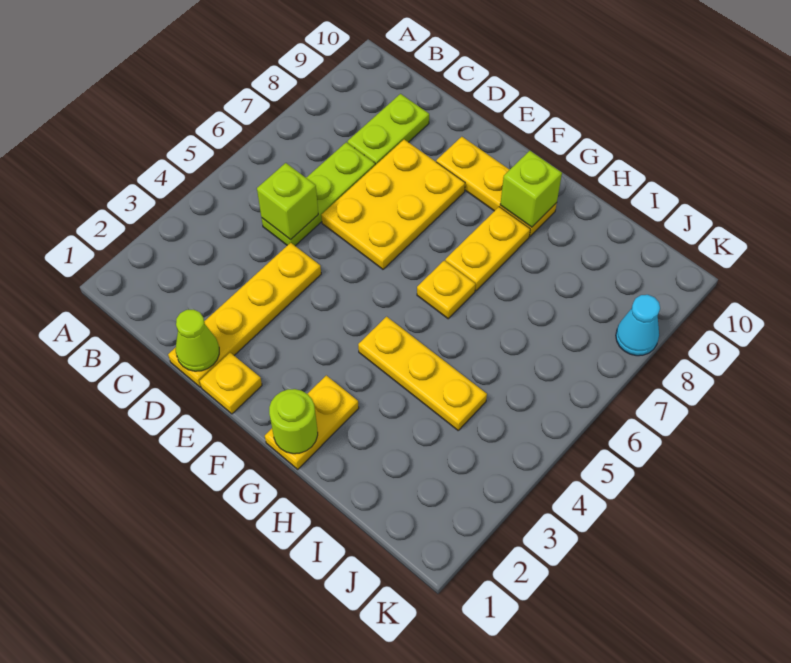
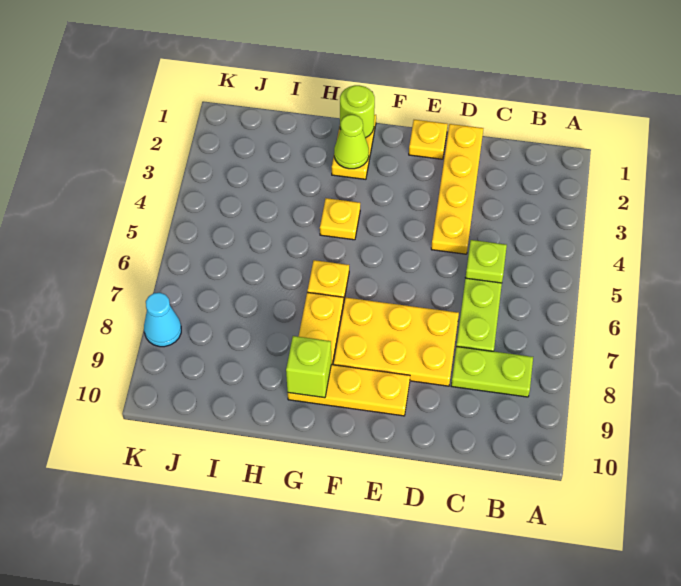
lime 1x1 brick [257,163,318,240] -> lime 1x1 plate [465,240,507,283]
lime 1x2 plate [347,94,429,165] -> lime 1x2 plate turned to [451,347,533,397]
lime 1x1 cone [176,310,219,371] -> lime 1x1 cone moved to [334,115,369,169]
yellow 2x3 plate [321,140,465,269] -> yellow 2x3 plate turned to [333,298,459,386]
yellow 1x3 plate [358,317,487,430] -> yellow 1x1 plate [320,198,360,240]

